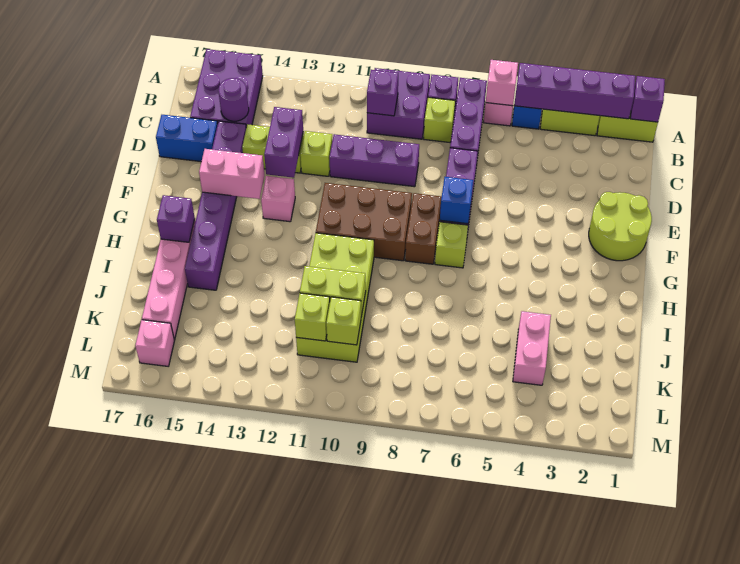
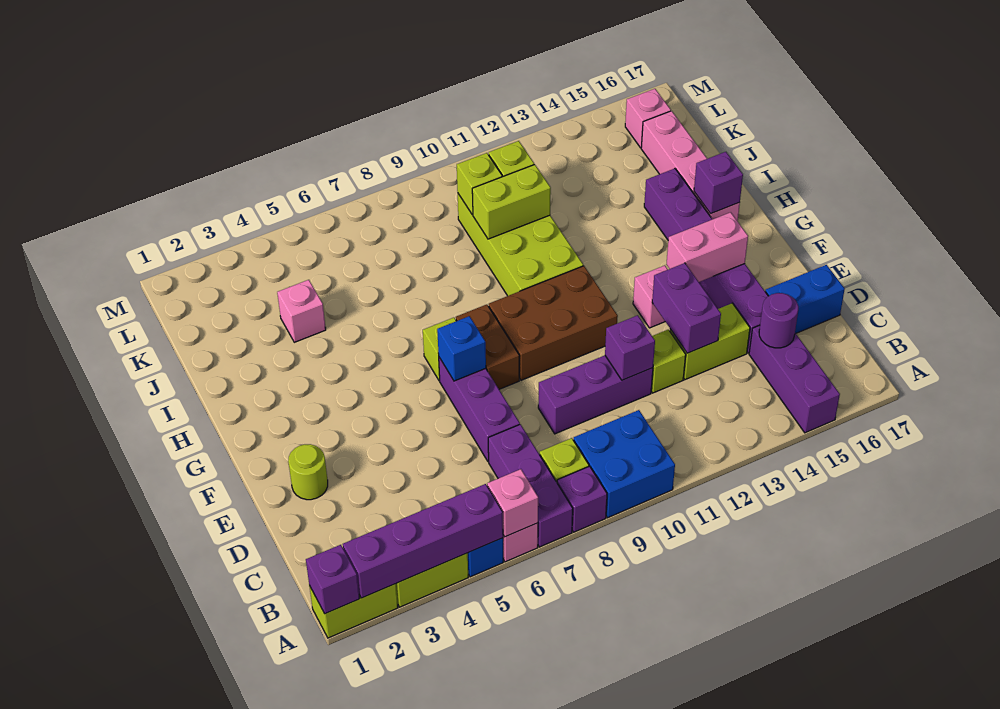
purple 2x2 brick [367,68,430,139] -> blue 2x2 brick [573,410,675,518]
purple 2x3 brick [190,49,263,127] -> purple 1x3 brick [749,325,840,433]
purple 1x1 brick [367,70,398,116] -> purple 1x1 brick moved to [605,315,655,380]
lime 2x2 round brick [589,192,652,261] -> lime 1x1 round brick [288,444,328,500]
pink 1x2 brick [513,311,551,385] -> pink 1x1 brick [277,280,326,342]

